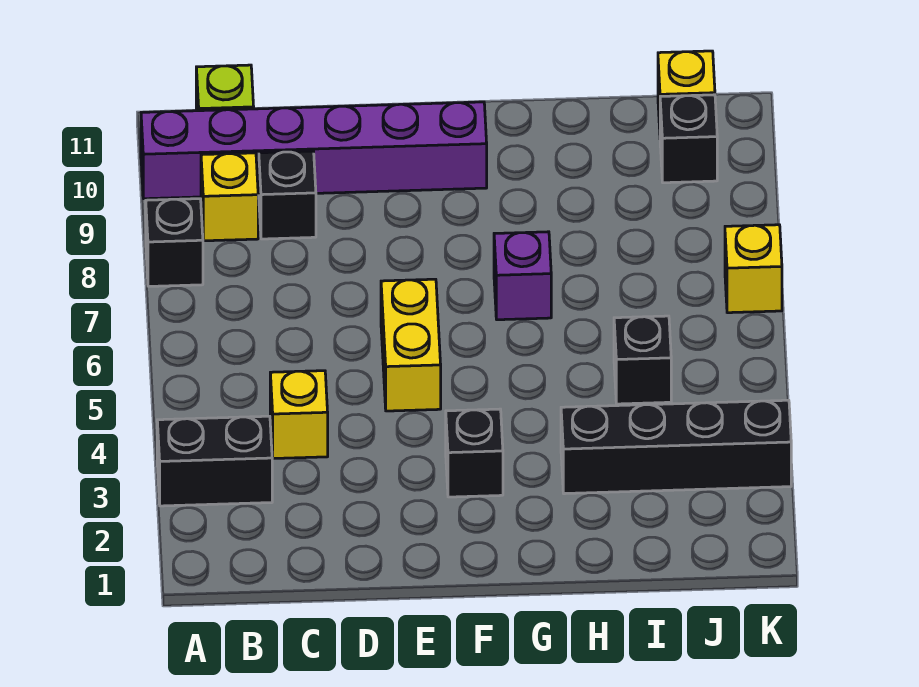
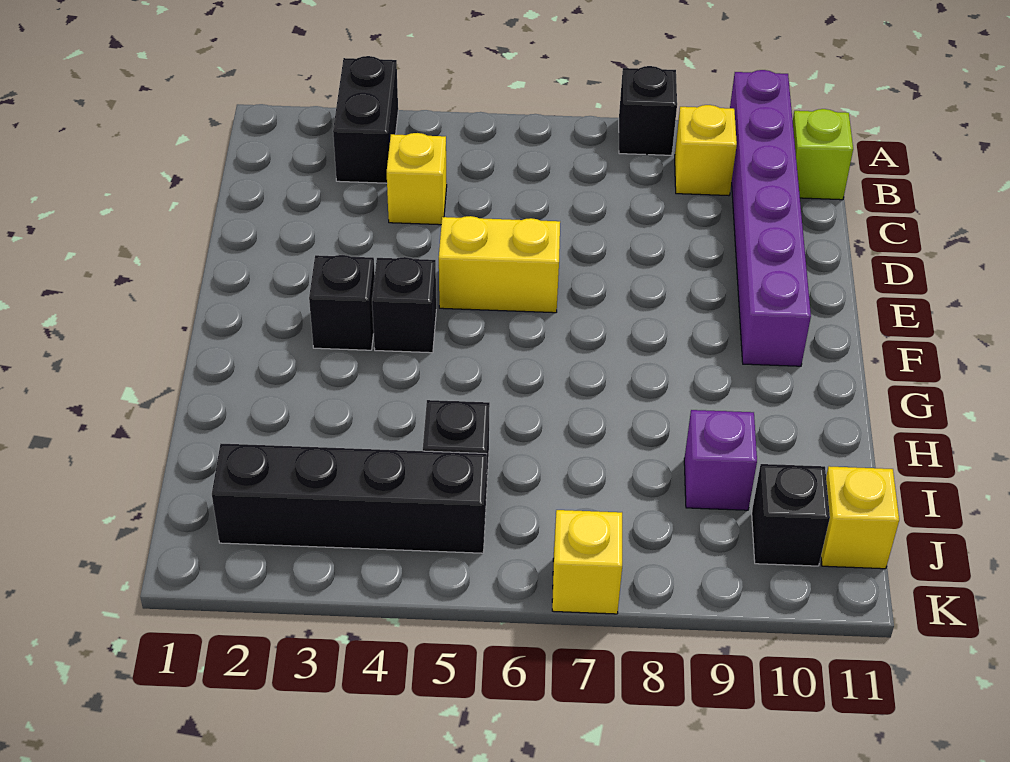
black 1x1 brick [258,151,316,239] -> black 1x1 brick moved to [372,257,436,353]
purple 1x1 brick [494,232,551,320] -> purple 1x1 brick moved to [684,410,757,510]
black 1x4 brick [561,400,791,494] -> black 1x4 brick turned to [212,444,487,553]

